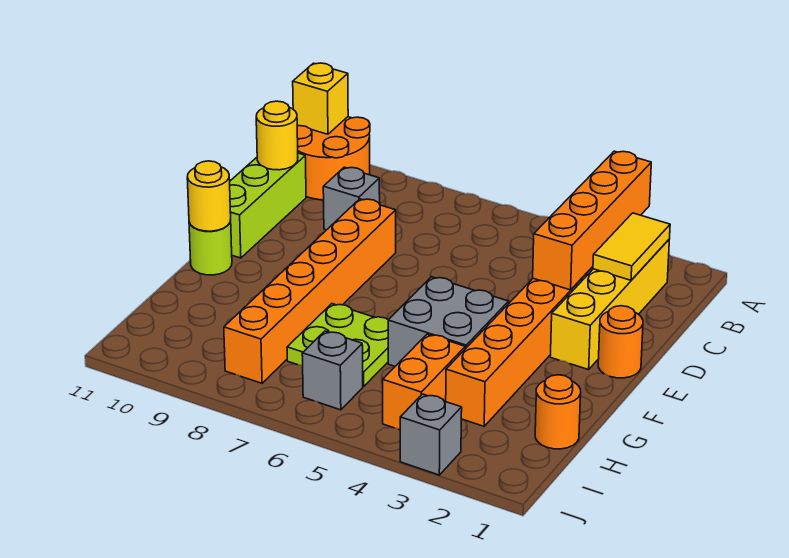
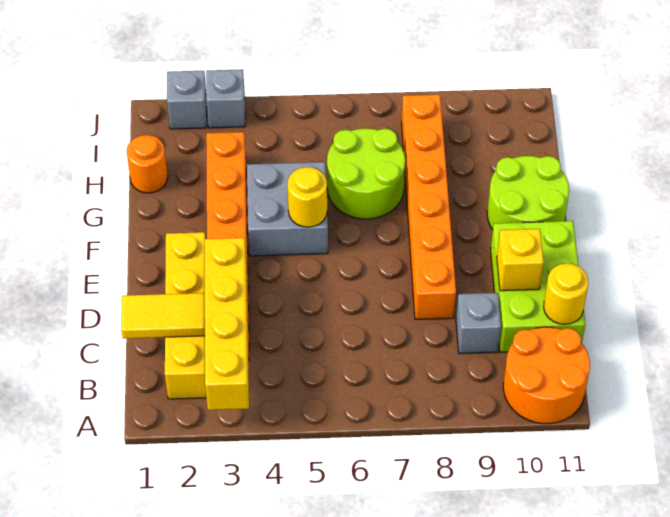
orange 1x4 brick [533,151,651,290] -> yellow 1x4 brick [204,238,249,410]
yellow 1x1 brick [293,63,348,134] -> yellow 1x1 brick moved to [497,229,544,291]
yellow 1x2 tile [593,213,670,280] -> yellow 1x2 tile turned to [121,293,205,338]
lime 1x3 brick [230,153,306,258] -> lime 2x3 brick [491,221,585,352]
orange 1x1 round brick [598,306,643,378] -> none
lime 1x1 round brick [189,221,232,275] -> lime 2x2 round brick [487,156,569,230]
yellow 1x1 round brick [187,161,231,231] -> yellow 1x1 round brick moved to [288,167,327,227]
lime 2x2 plate [287,304,388,387] -> lime 2x2 round brick [327,128,405,219]
orange 1x2 brick [383,334,465,430] -> none
grey 1x1 brick [302,331,363,410] -> grey 1x1 brick moved to [167,71,207,129]

